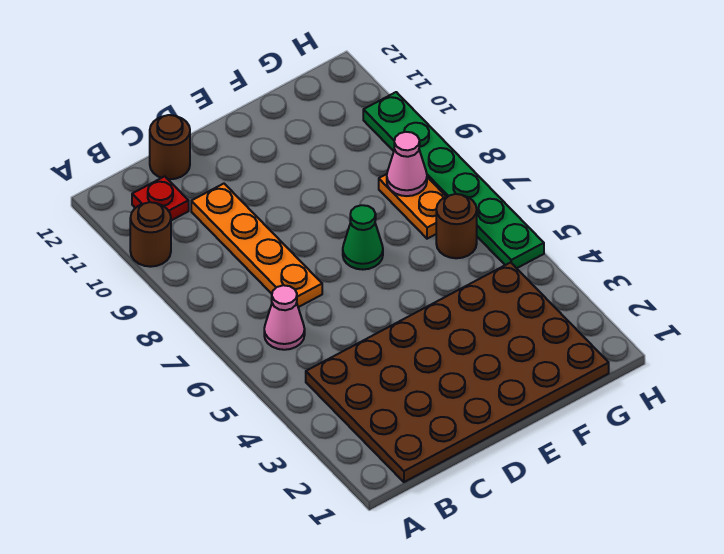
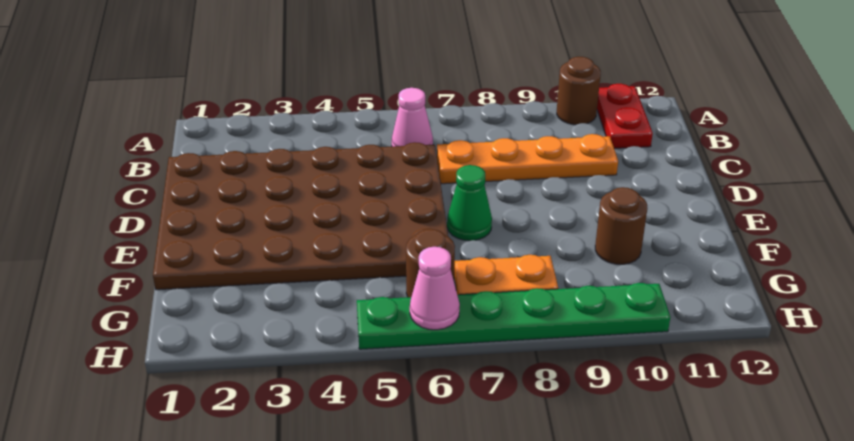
brown 4x6 plate [306,262,609,482] -> brown 4x6 plate turned to [153,142,448,290]
red 1x1 plate [132,176,189,220] -> red 1x2 plate [597,84,653,148]
brown 1x1 round brick [150,115,190,179] -> brown 1x1 round brick moved to [595,187,647,264]
pink 1x1 cone [387,132,427,196] -> pink 1x1 cone moved to [410,247,460,330]

